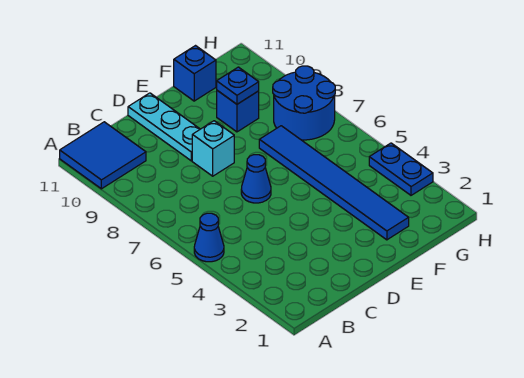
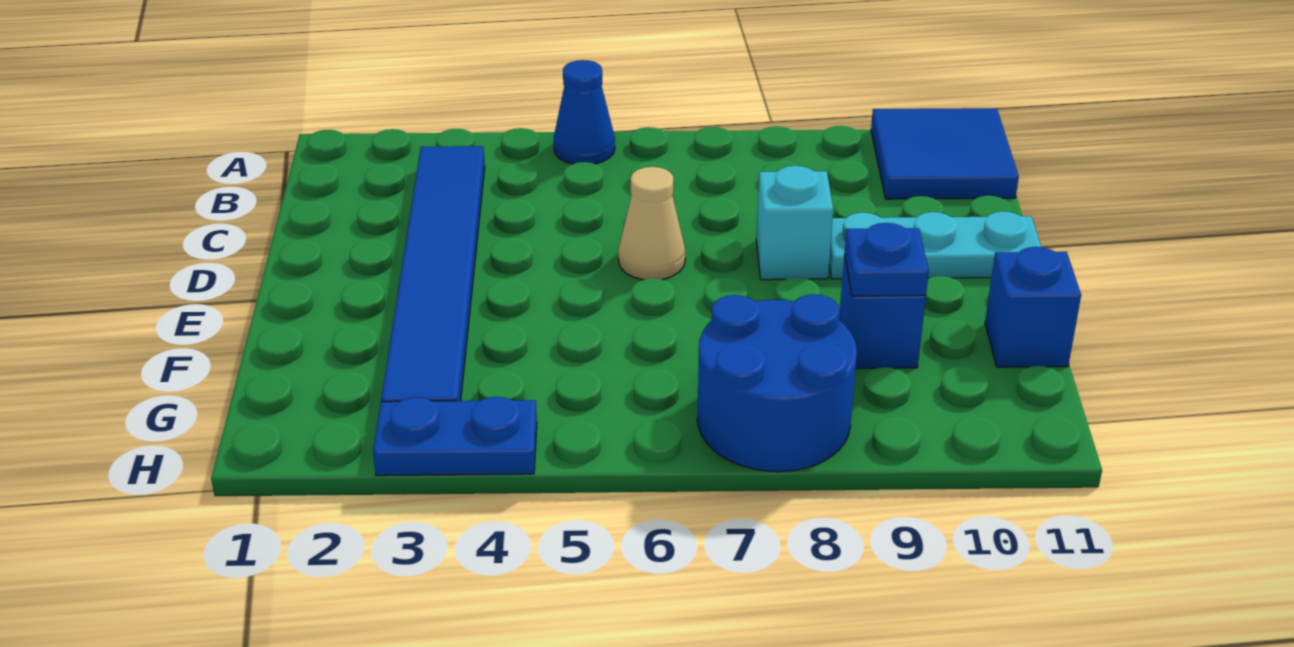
blue 1x1 cone [241,155,271,203] -> tan 1x1 cone [618,167,685,280]
blue 1x6 tile [259,126,409,240] -> blue 1x6 tile turned to [381,146,485,402]

